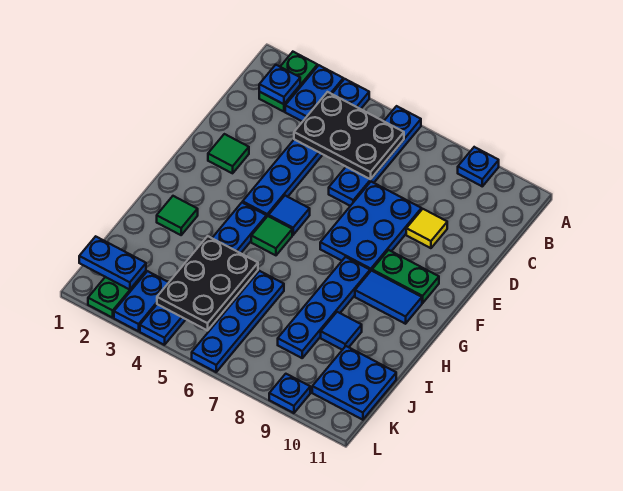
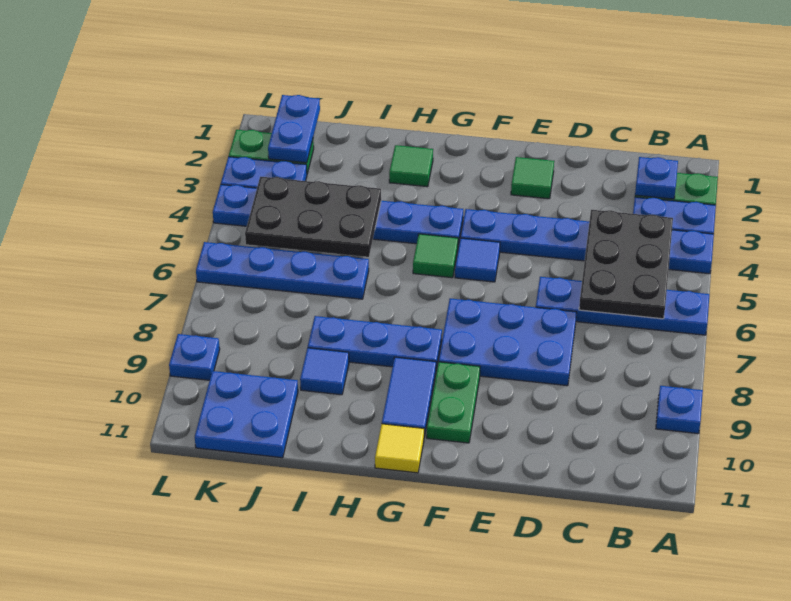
yellow 1x1 tile [406,209,447,248] -> yellow 1x1 tile moved to [375,424,424,473]
blue 1x4 plate [278,257,370,358] -> blue 1x3 plate [308,316,442,370]

